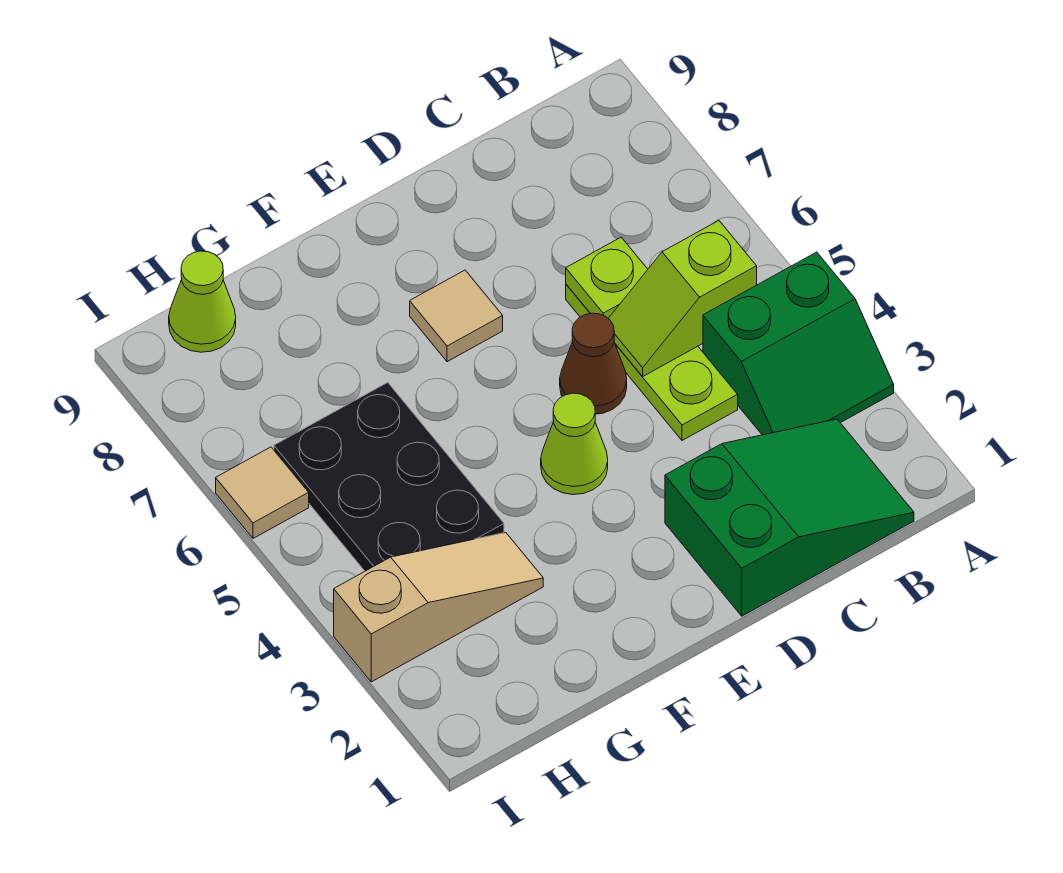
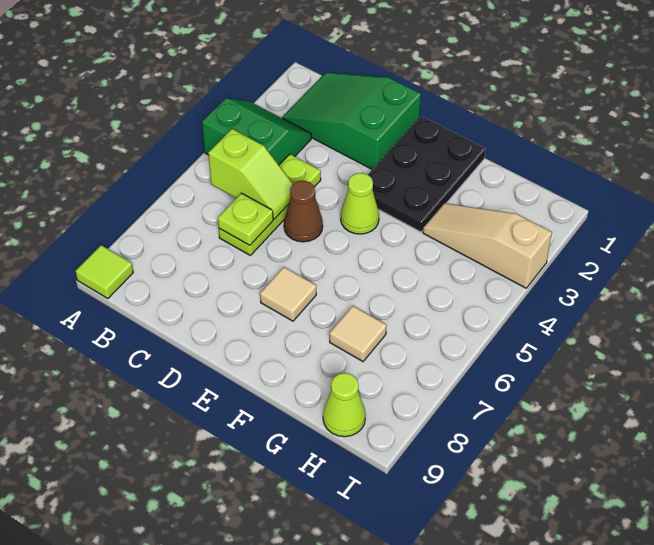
none -> lime 1x1 tile [76,245,133,299]
black 2x3 plate [274,382,504,571] -> black 2x3 plate moved to [368,116,486,232]
tan 1x1 tile [216,447,309,538] -> tan 1x1 tile moved to [330,306,387,361]

